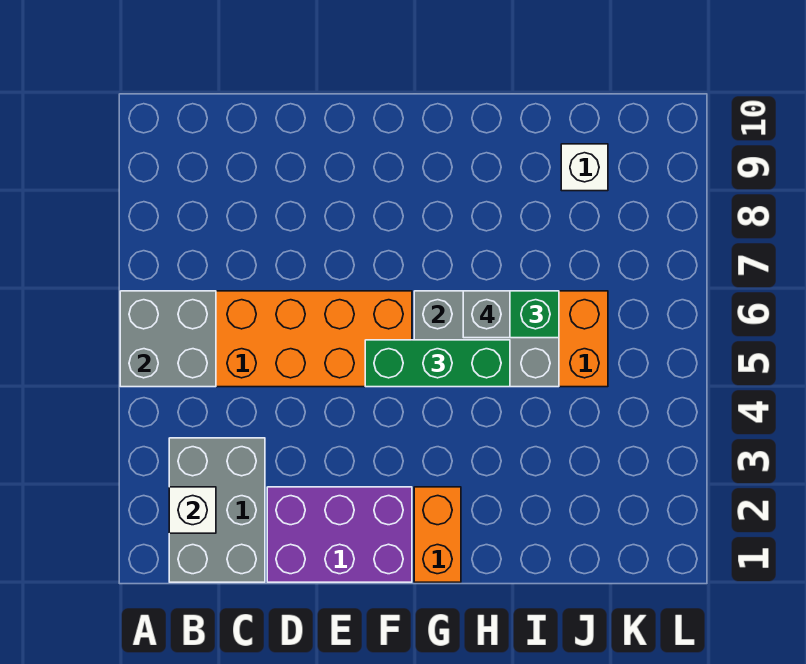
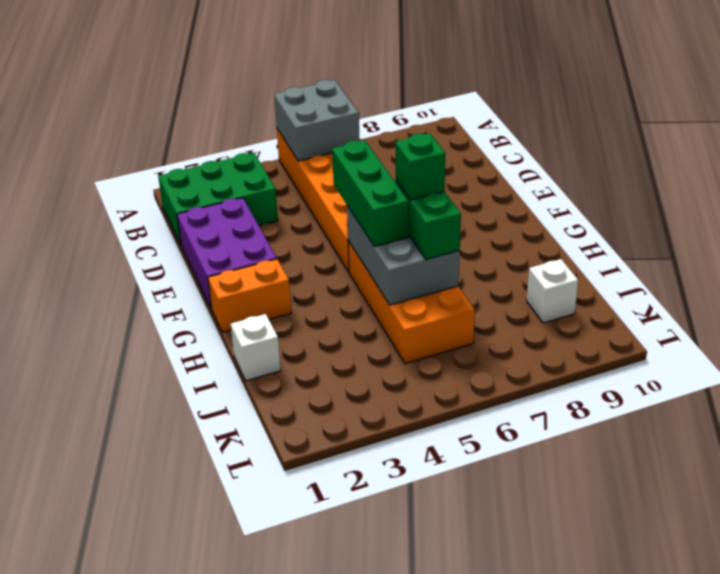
grey 2x3 brick [169,438,265,582] -> green 2x3 brick [158,153,278,245]
white 1x1 brick [169,487,216,533] -> white 1x1 brick moved to [231,314,281,381]
grey 1x1 brick [463,291,510,338] -> green 1x1 brick [396,133,445,200]

